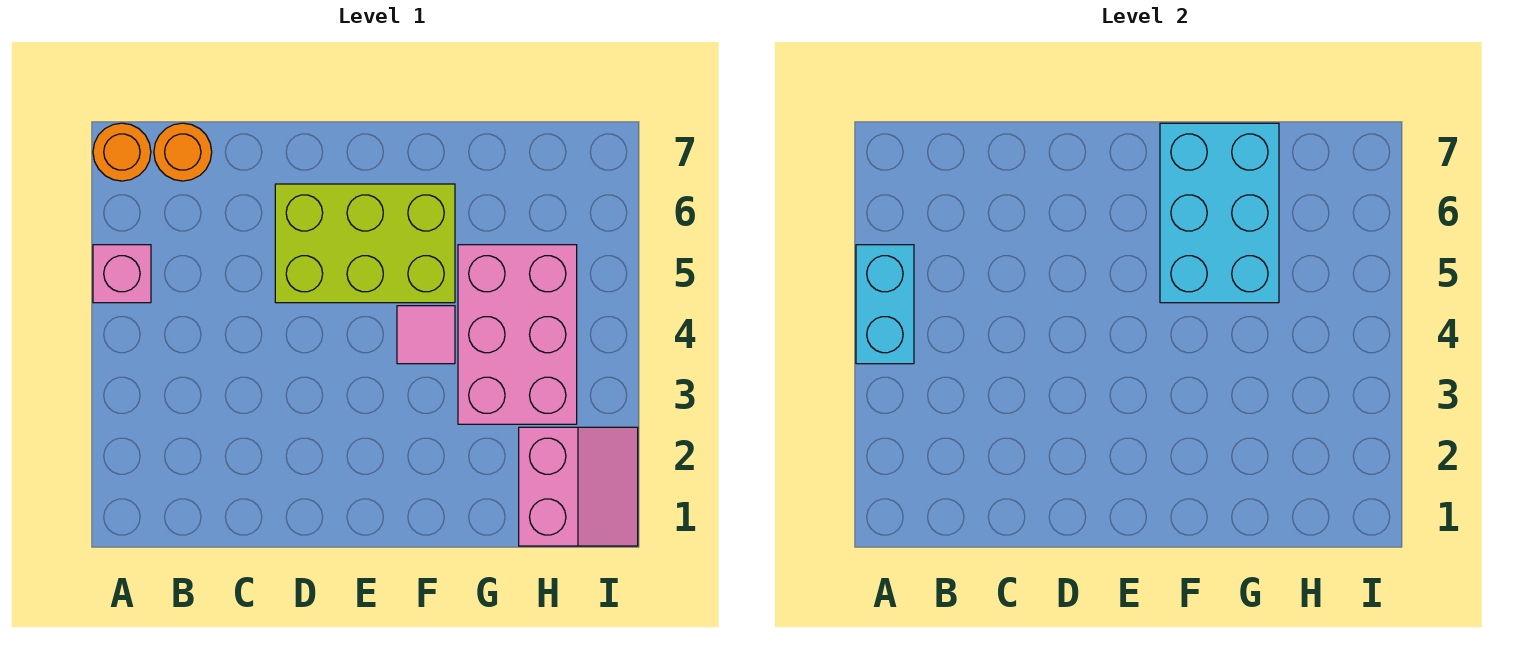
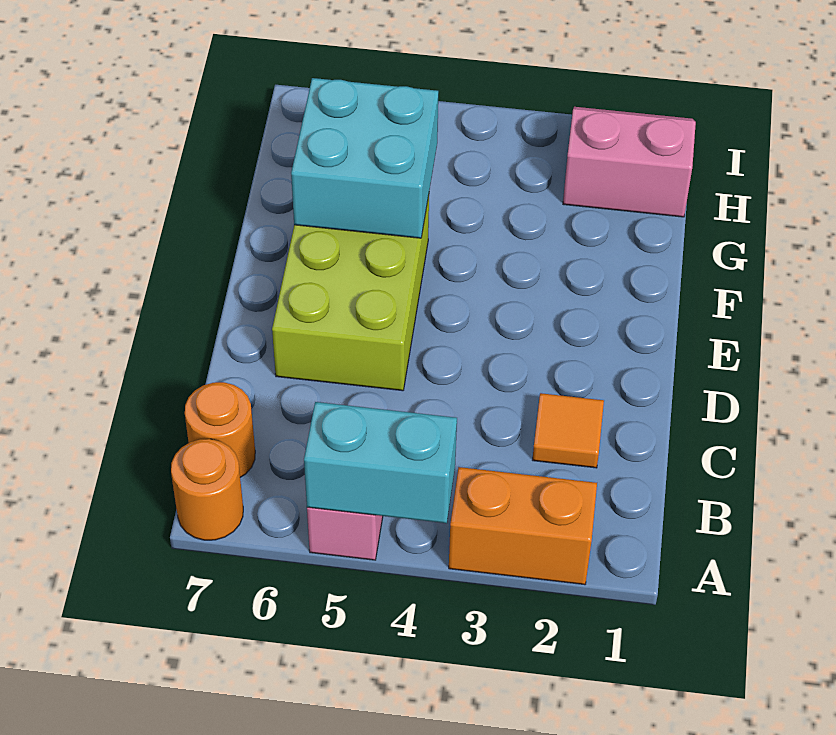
none -> orange 1x2 brick [449,467,597,585]
none -> orange 1x1 tile [532,393,604,468]
pink 1x1 tile [397,306,455,364] -> none
cyan 2x3 brick [1160,123,1279,303] -> cyan 2x2 brick [291,78,438,238]
pink 2x3 brick [458,245,577,424] -> none

